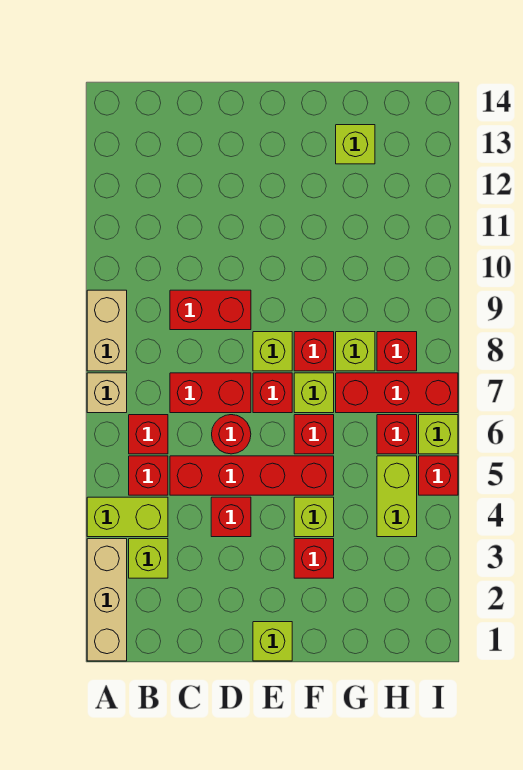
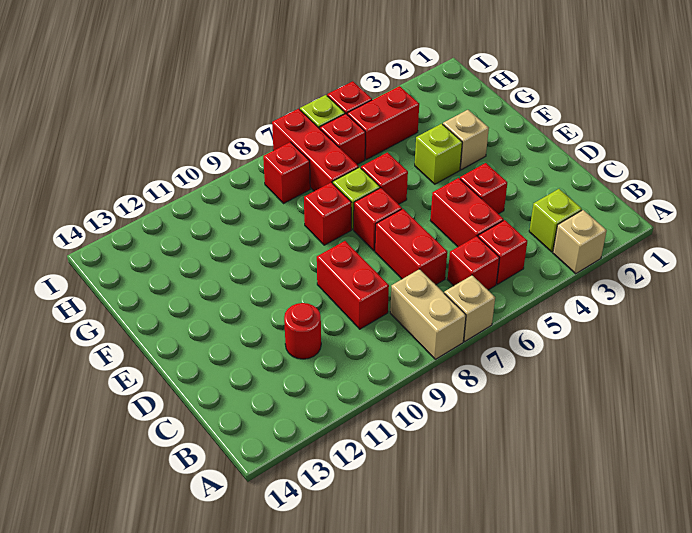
tan 1x3 brick [87,539,127,661] -> tan 1x1 brick [553,210,607,274]
lime 1x2 brick [87,497,168,537] -> none
tan 1x2 brick [87,290,127,371] -> tan 1x2 brick turned to [390,269,466,359]
red 1x4 brick [170,456,334,495] -> red 1x2 brick [430,178,504,247]
red 1x1 round brick [212,415,251,454] -> red 1x1 round brick moved to [284,303,321,359]
lime 1x1 brick [253,622,292,661] -> none
lime 1x1 brick [253,332,292,371] -> none
red 1x1 brick [294,539,334,578] -> tan 1x1 brick [443,110,489,170]
lime 1x1 brick [336,332,375,371] -> none
lime 1x1 brick [336,125,375,164] -> none
lime 1x2 brick [377,456,417,537] -> red 1x2 brick [347,86,419,159]

